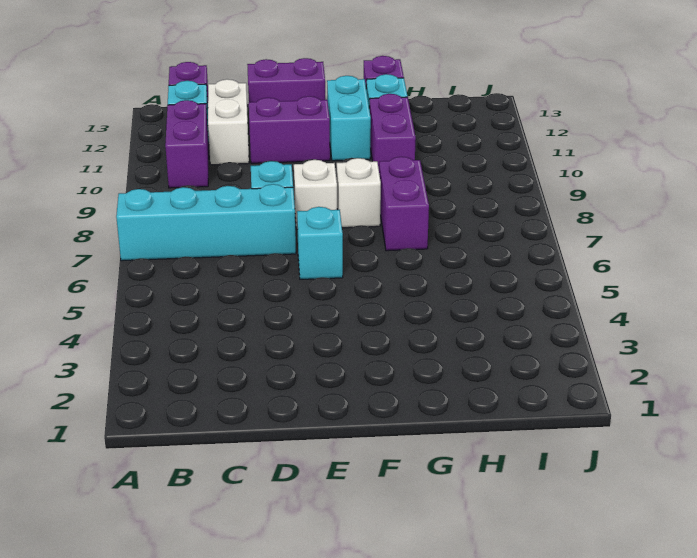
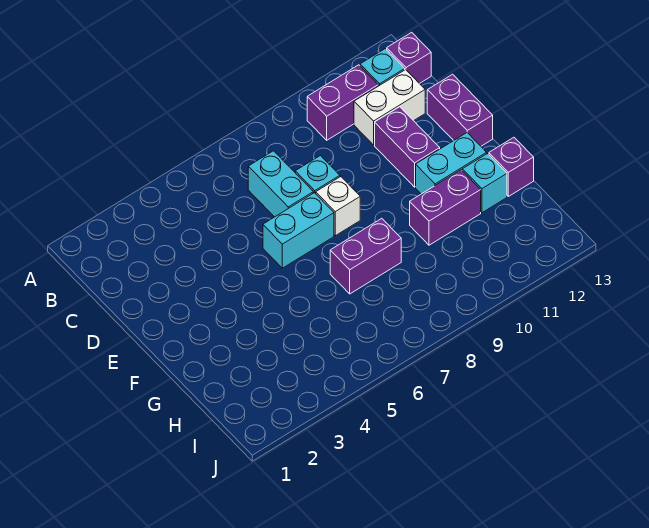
cyan 1x4 brick [116,184,296,261] -> cyan 1x2 brick [248,151,313,217]
cyan 1x1 brick [297,207,343,279] -> cyan 1x2 brick [263,193,334,268]
white 1x1 brick [337,158,381,228] -> none

